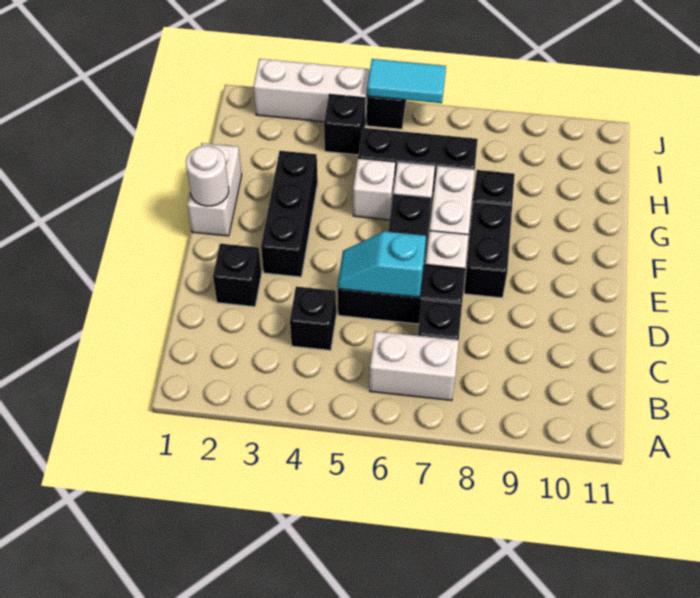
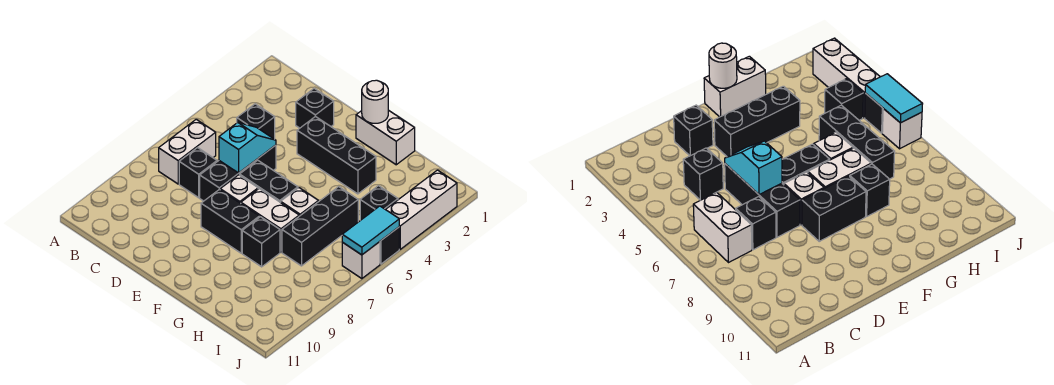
white 1x1 brick [353,158,395,220] -> white 1x1 brick moved to [342,242,380,279]

